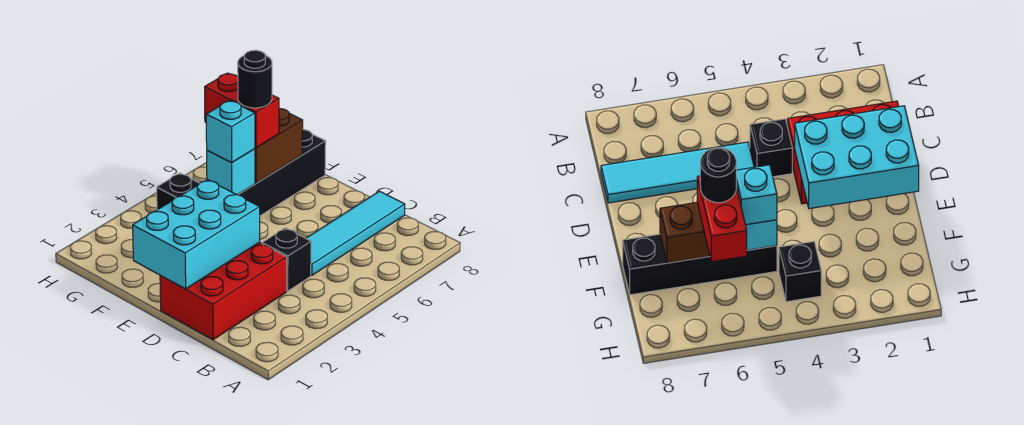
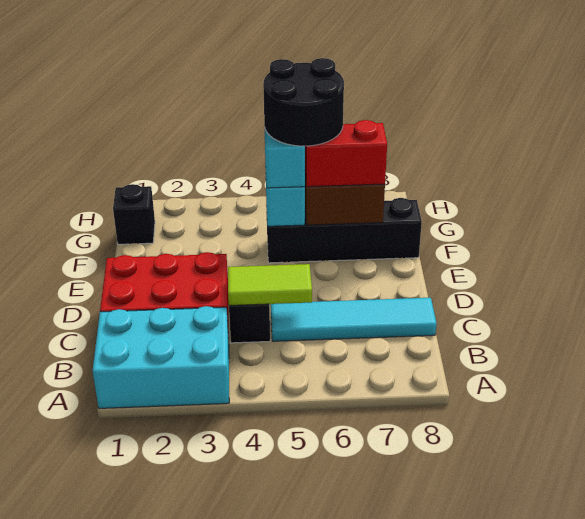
none -> lime 1x2 tile [228,264,312,305]
cyan 2x3 brick [133,180,260,289] -> cyan 2x3 brick moved to [92,306,229,408]
red 1x2 brick [205,73,279,148] -> red 1x2 brick turned to [305,120,387,187]
black 1x1 round brick [238,50,272,108] -> black 2x2 round brick [263,58,344,146]
black 1x1 brick [157,173,199,210] -> black 1x1 brick moved to [113,184,155,244]

